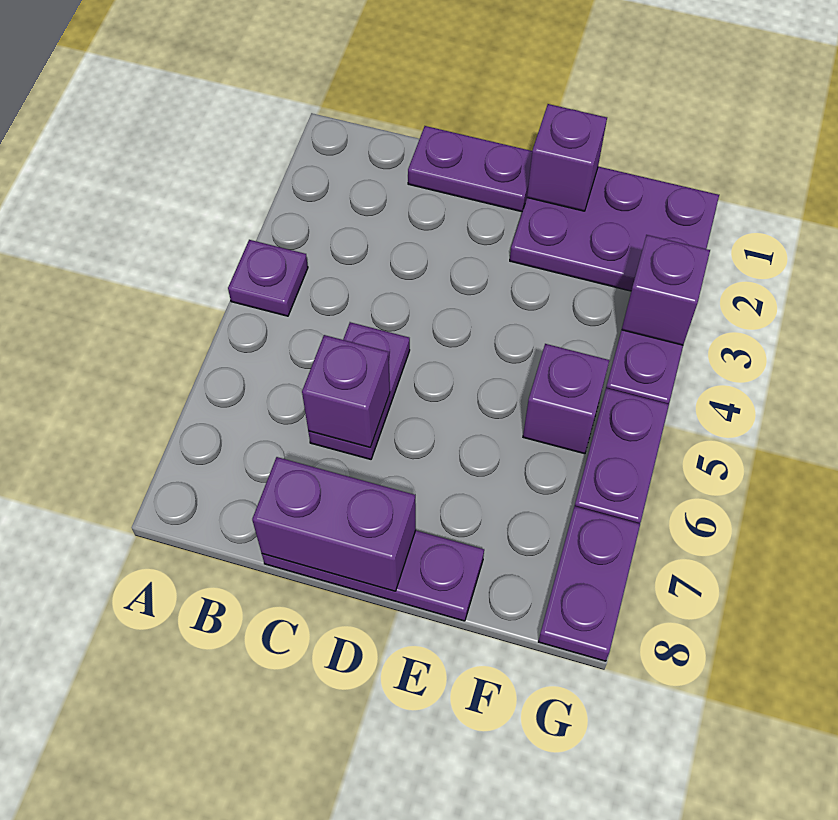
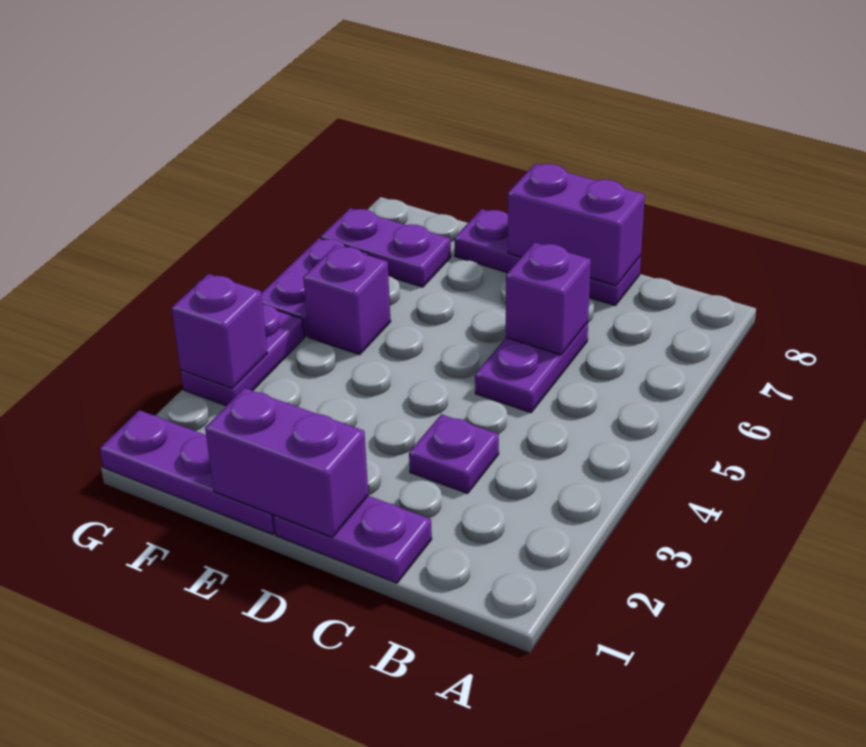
purple 1x1 plate [228,240,308,316] -> purple 1x1 plate moved to [409,414,499,493]
purple 2x3 plate [510,167,719,291] -> purple 1x3 plate [100,410,275,534]
purple 1x1 brick [527,104,607,211] -> purple 1x2 brick [205,388,368,537]
purple 1x2 plate [538,506,640,661] -> purple 1x2 plate turned to [321,208,451,287]

